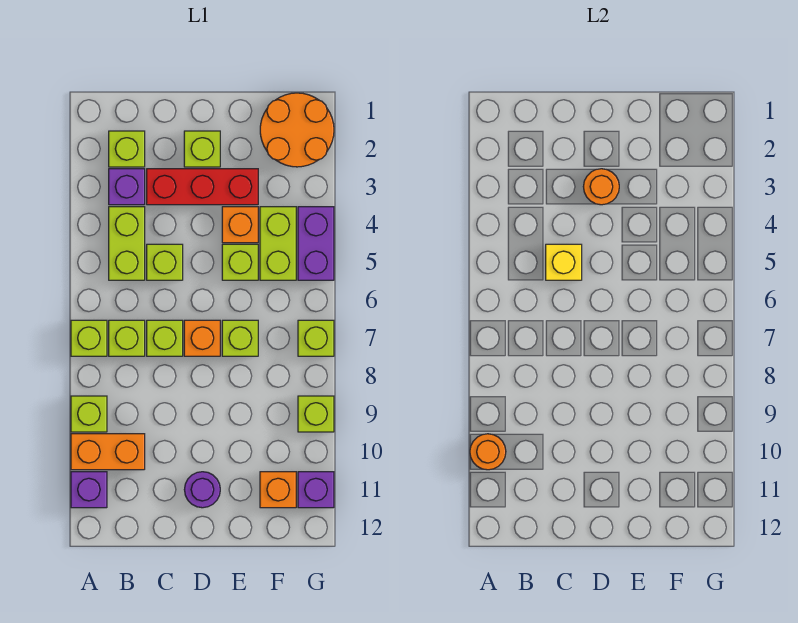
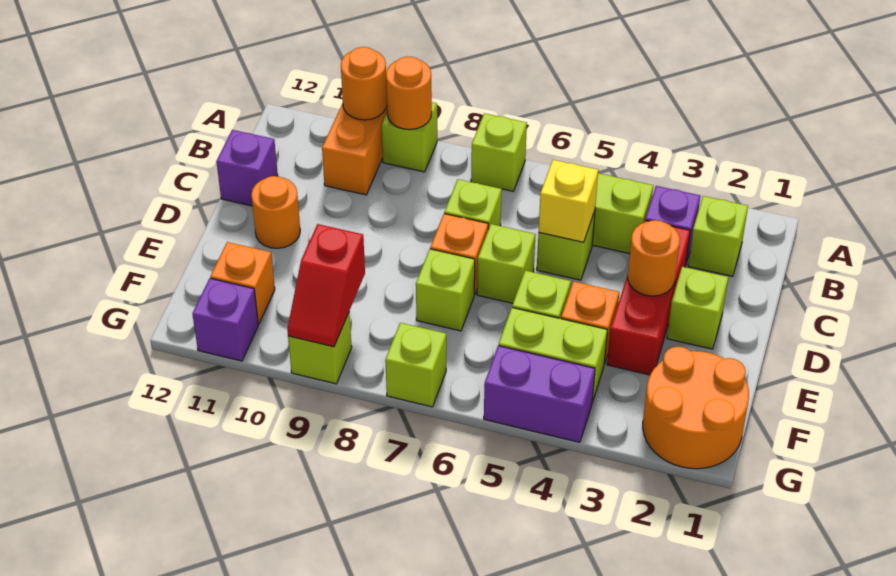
none -> orange 1x1 round brick [386,57,432,130]
purple 1x1 brick [71,472,107,508] -> purple 1x1 brick moved to [216,130,278,206]
lime 1x1 brick [109,320,145,356] -> lime 1x1 brick moved to [477,224,536,303]
purple 1x1 round brick [184,472,220,508] -> orange 1x1 round brick [251,176,300,248]
none -> red 1x2 slope [287,224,365,347]

